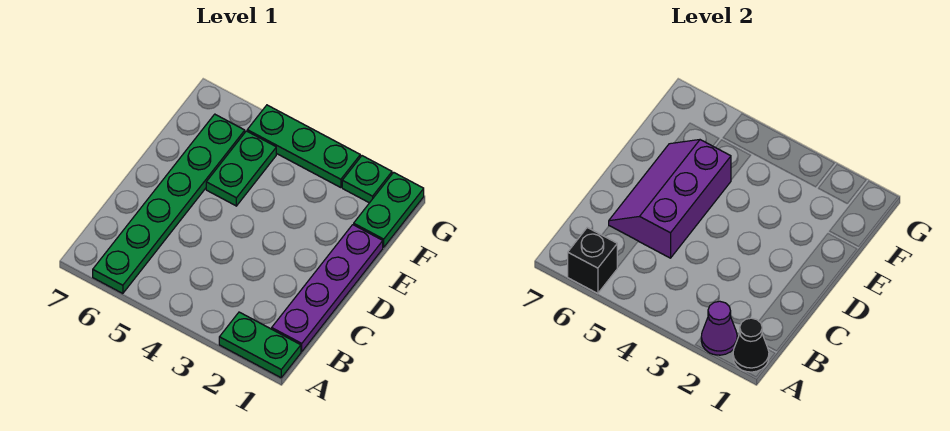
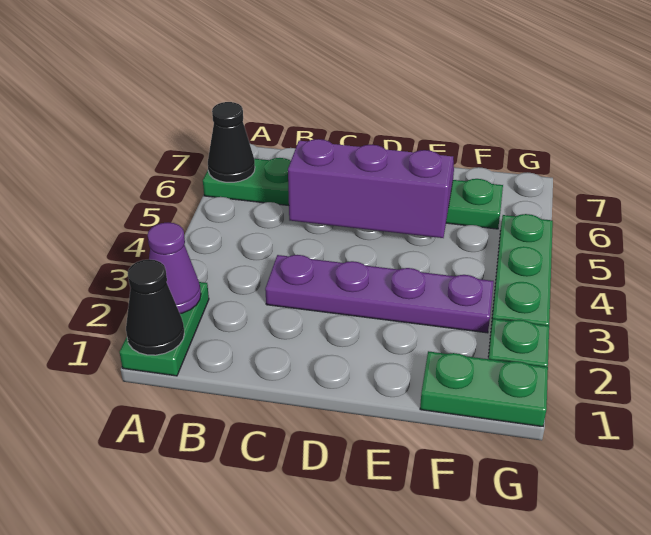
black 1x1 brick [568,228,617,294] -> black 1x1 cone [208,102,255,182]
purple 1x4 plate [272,225,383,352] -> purple 1x4 plate moved to [265,255,494,333]
green 1x2 plate [206,131,276,206] -> none

